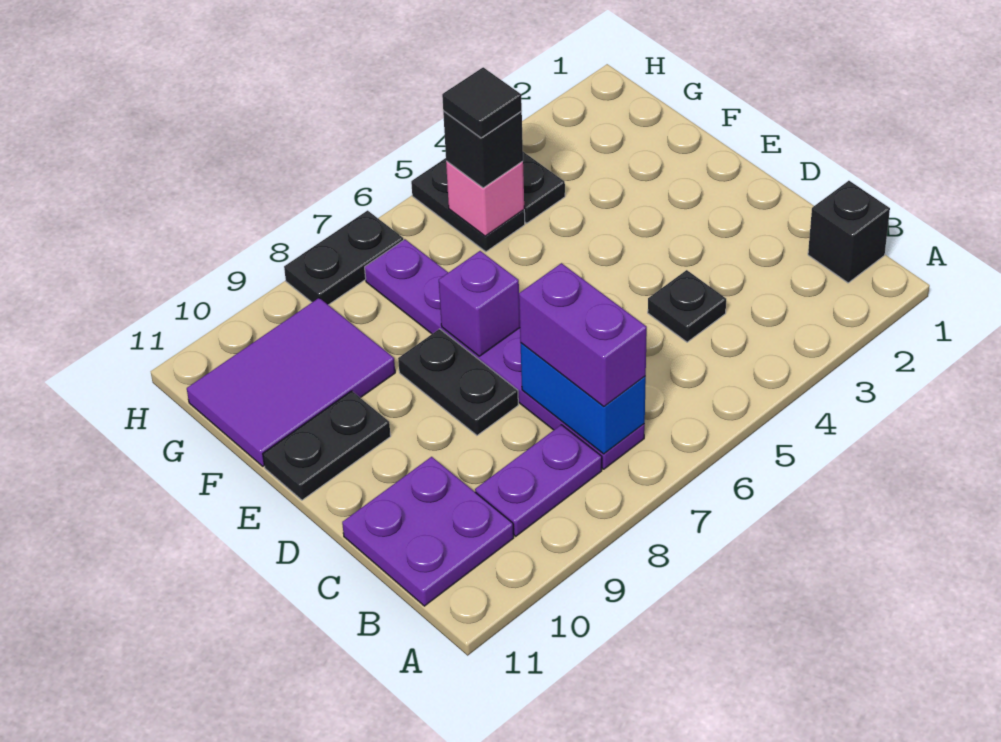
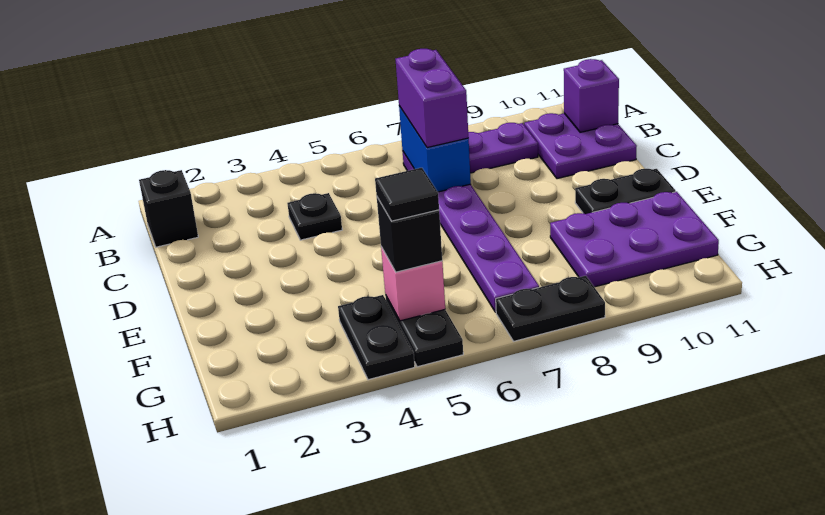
black 1x2 plate [398,329,518,435] -> none
purple 1x1 brick [439,251,520,356] -> purple 1x1 brick moved to [564,59,619,132]
purple 2x3 tile [187,298,395,466] -> purple 2x3 plate [550,192,719,287]

